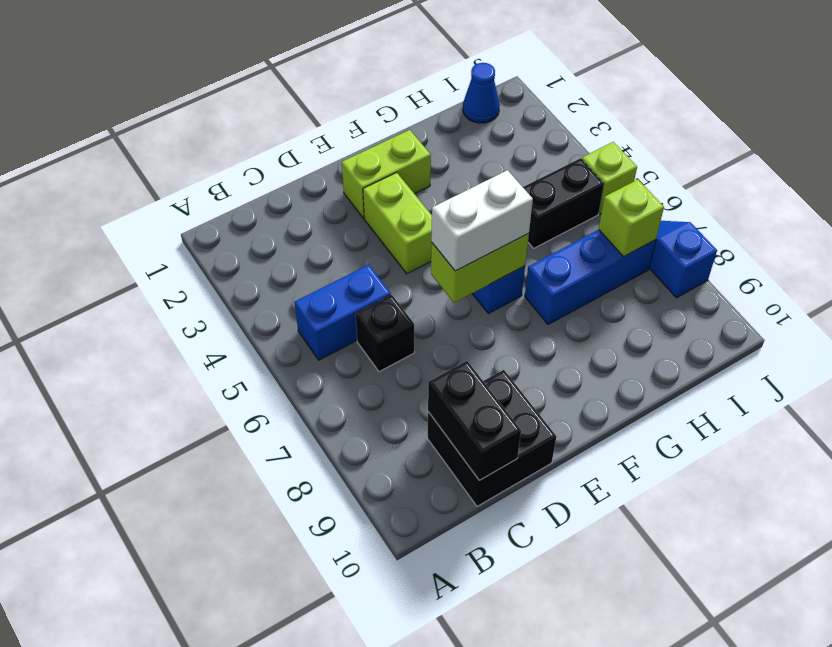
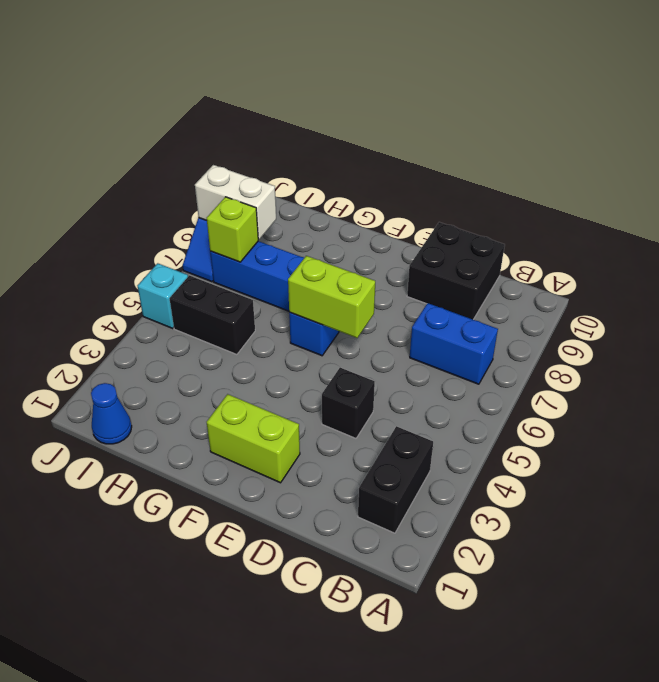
blue 1x2 brick [294,264,391,360] -> blue 1x2 brick moved to [410,303,498,384]
black 1x1 brick [356,295,414,372] -> black 1x1 brick moved to [322,368,375,438]
black 1x2 brick [428,361,521,480] -> black 1x2 brick moved to [358,426,433,533]
lime 1x2 brick [363,173,432,274] -> none
white 1x2 brick [431,170,533,271] -> white 1x2 brick moved to [195,165,276,239]
lime 1x1 brick [582,142,637,214] -> cyan 1x1 brick [138,263,188,328]

